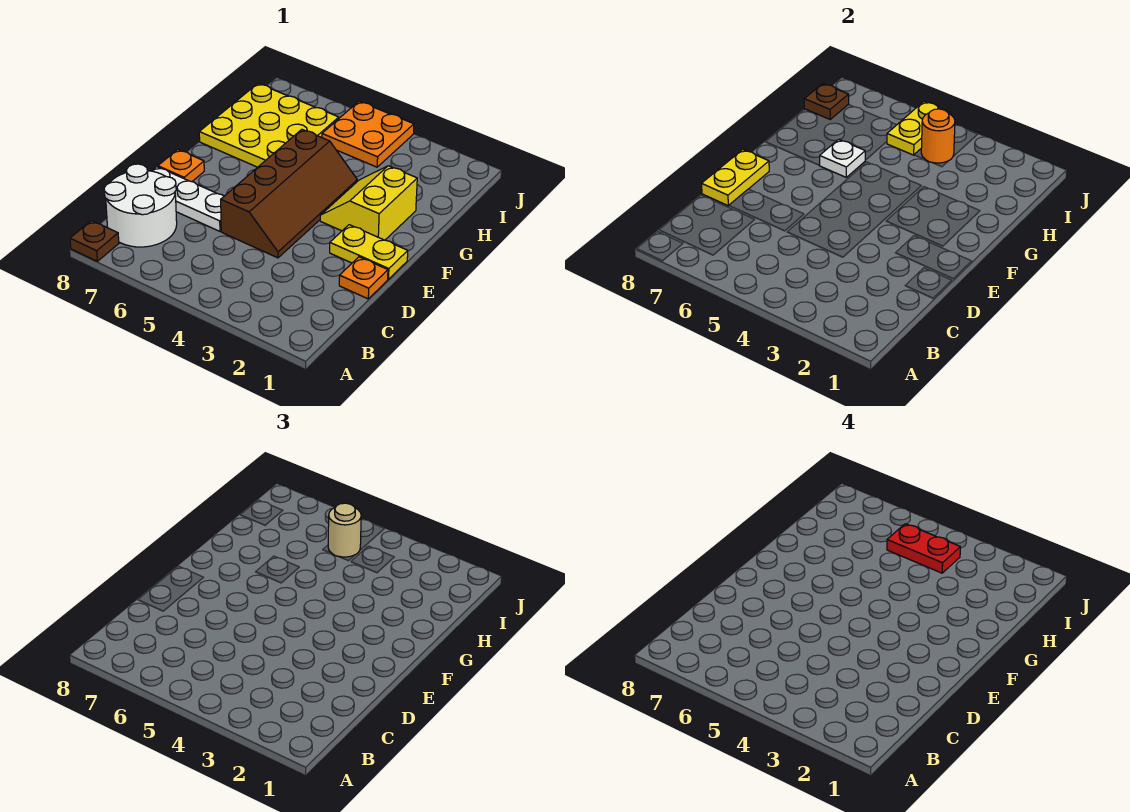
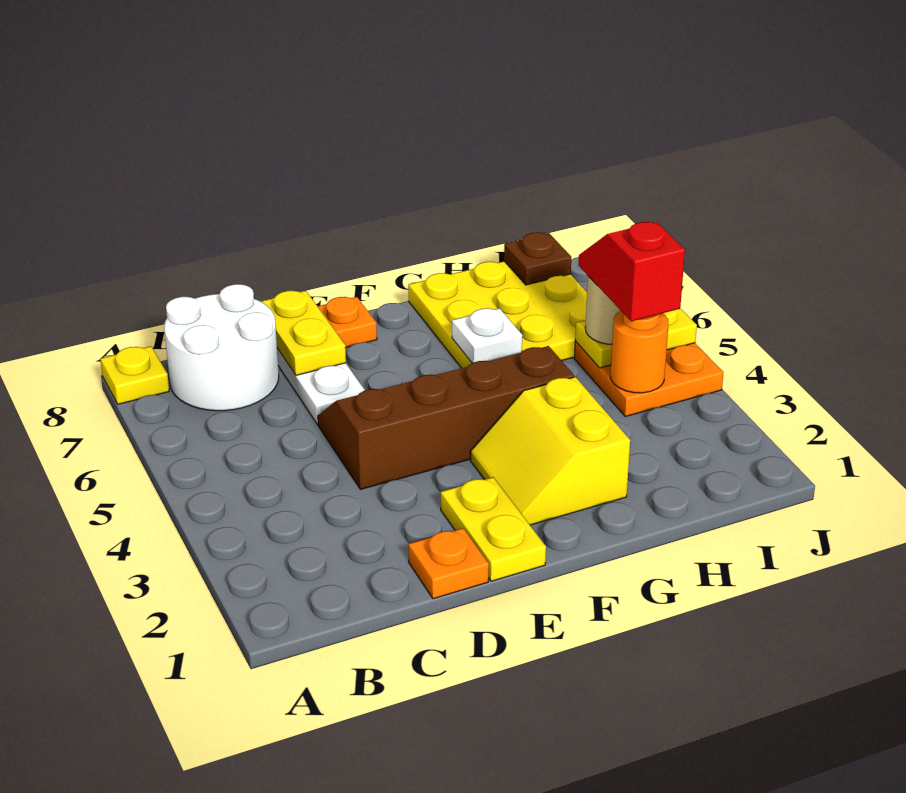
brown 1x1 plate [70,221,119,261] -> yellow 1x1 plate [100,346,169,404]
brown 2x4 slope [221,129,357,258] -> brown 2x4 slope turned to [318,346,574,489]
yellow 1x2 plate [702,150,769,206] -> yellow 1x2 plate turned to [261,291,346,375]
yellow 2x2 slope [320,166,417,240] -> yellow 2x2 slope turned to [471,377,630,525]
red 1x2 plate [887,524,960,573] -> red 1x2 slope [578,222,685,321]

